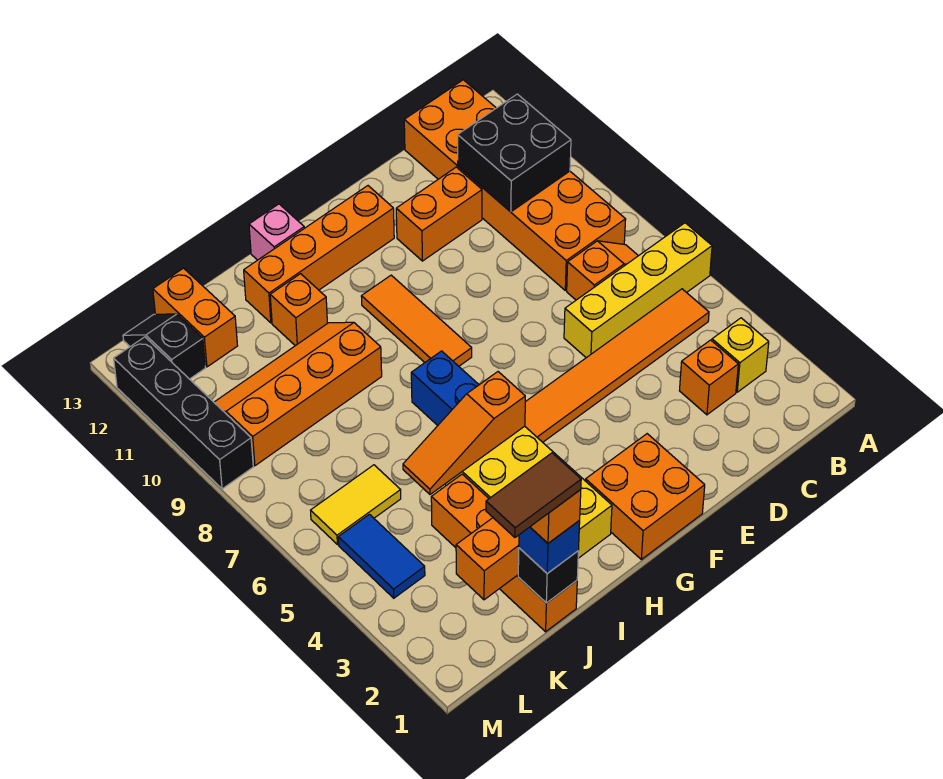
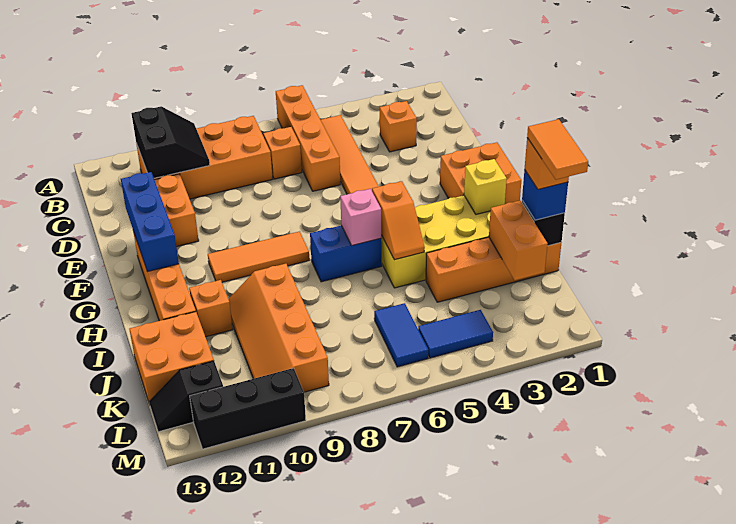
yellow 1x4 brick [564,223,712,358] -> orange 1x4 brick [276,85,340,191]
yellow 1x1 brick [712,318,769,392] -> yellow 1x1 brick moved to [464,159,507,214]
orange 2x6 brick [404,80,626,290] -> orange 2x4 brick [136,116,273,199]
black 2x2 brick [458,94,571,212] -> black 2x2 slope [131,107,210,178]
none -> blue 1x3 brick [121,172,179,272]
orange 1x3 slope [403,372,525,494] -> orange 1x2 slope [372,181,425,260]
pink 1x1 brick [249,204,304,260] -> pink 1x1 brick moved to [340,189,381,246]
brown 1x2 tile [486,453,581,537] -> orange 1x2 tile [527,119,588,180]
yellow 1x2 tile [311,465,401,544] -> blue 1x2 tile [374,303,428,367]
orange 1x2 brick [153,268,238,367] -> orange 2x2 brick [129,312,214,404]
black 1x4 brick [114,337,253,489] -> black 1x3 brick [190,368,306,449]

